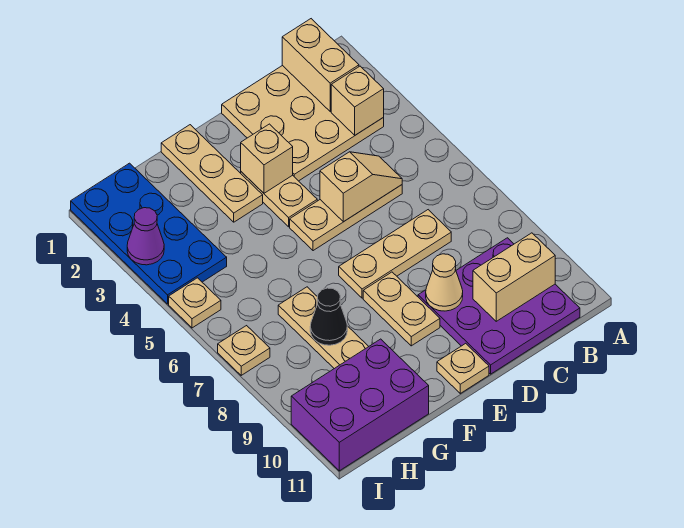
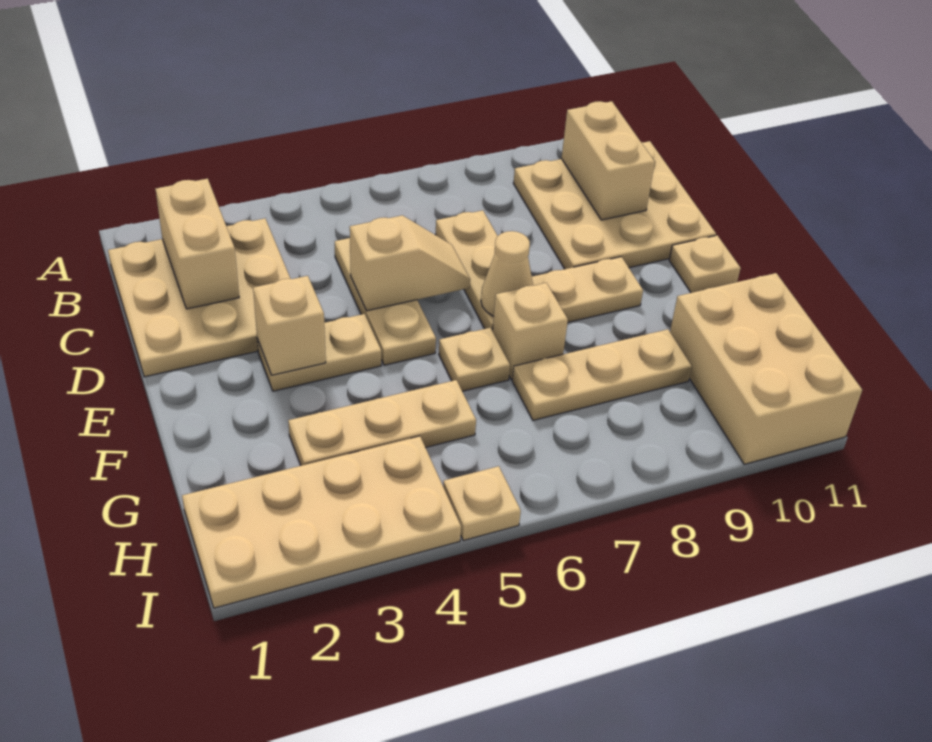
tan 1x2 brick [282,19,359,111] -> tan 1x2 brick turned to [156,179,239,309]
tan 1x1 brick [331,66,384,135] -> tan 1x1 brick moved to [493,283,568,379]
purple 3x3 plate [418,238,580,374] -> tan 3x3 plate [513,141,716,269]
tan 1x2 slope [320,152,402,222] -> tan 1x2 slope turned to [350,215,470,311]
tan 1x1 cone [426,254,463,311] -> tan 1x1 cone moved to [481,231,533,316]
tan 1x3 plate [161,125,263,222] -> tan 1x3 plate moved to [288,380,476,466]
black 1x1 cone [310,288,347,345] -> none
purple 2x3 brick [291,339,429,471] -> tan 2x3 brick [670,273,862,464]
blue 2x4 plate [71,163,227,304] -> tan 2x4 plate [182,436,461,608]
purple 1x1 cone [127,208,164,265] -> none
tan 1x1 plate [218,326,270,375] -> tan 1x1 plate moved to [439,328,510,391]

